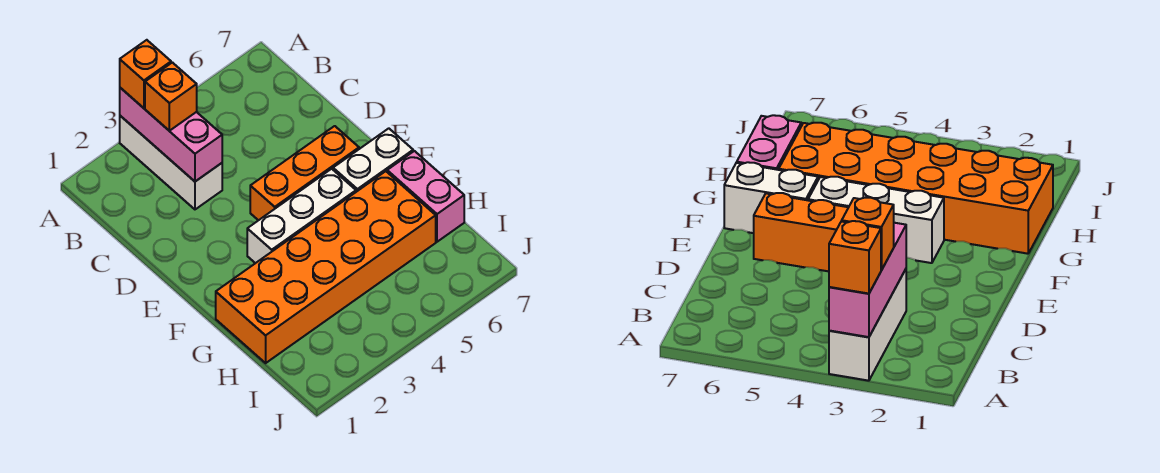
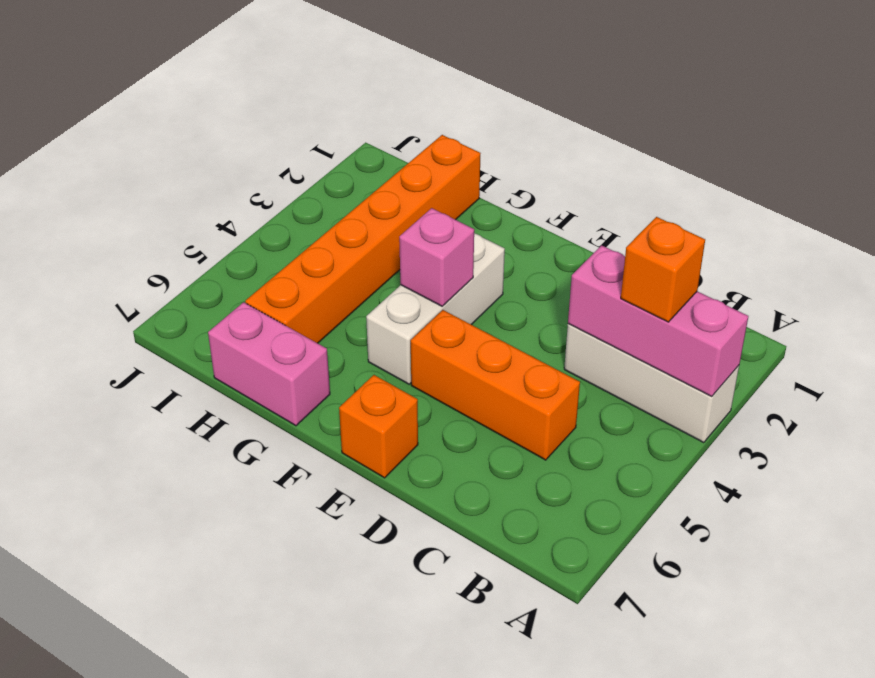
orange 1x1 brick [120,40,171,108] -> orange 1x1 brick moved to [339,375,418,478]
orange 1x3 brick [250,126,359,220] -> orange 1x3 brick turned to [411,310,580,460]
none -> pink 1x1 brick [399,208,474,306]
white 1x2 brick [333,128,413,192] -> none
orange 2x6 brick [216,171,436,363] -> orange 1x6 brick [245,135,481,343]

